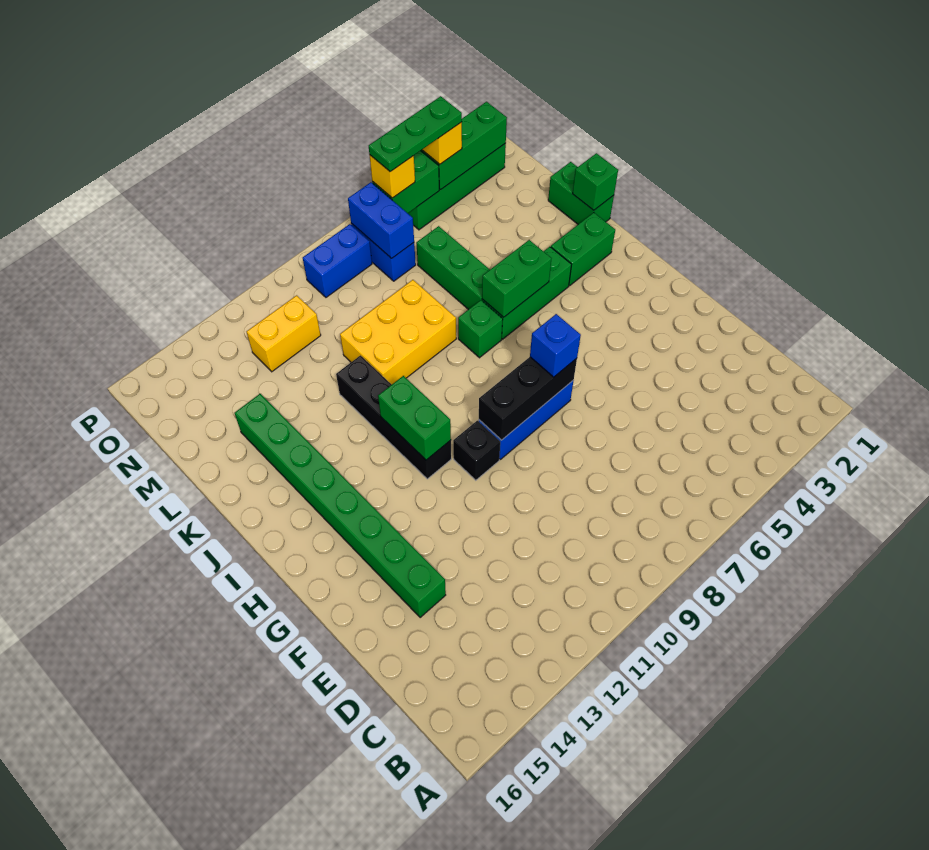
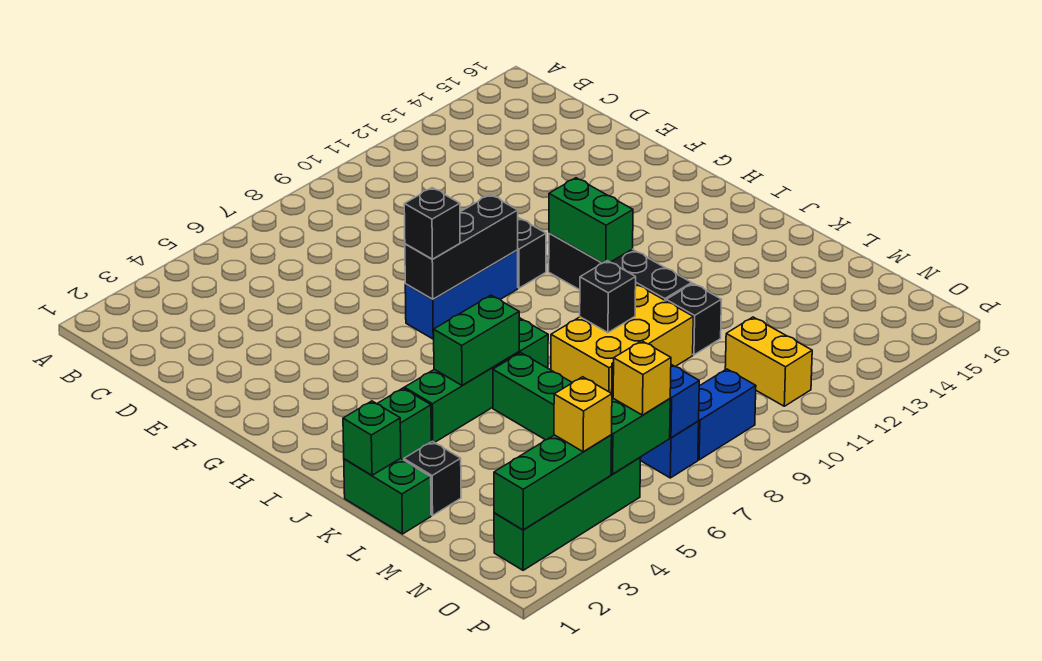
green 1x8 brick [235,394,446,618] -> none
blue 1x1 brick [530,314,581,377] -> black 1x1 brick [404,188,460,259]
none -> black 1x1 brick [580,261,636,333]
none -> black 1x1 brick [404,441,461,515]
none -> black 1x1 brick [666,284,722,355]
yellow 1x2 brick [246,295,321,372] -> yellow 1x2 brick turned to [725,317,812,406]
green 1x3 plate [369,96,462,172] -> none

